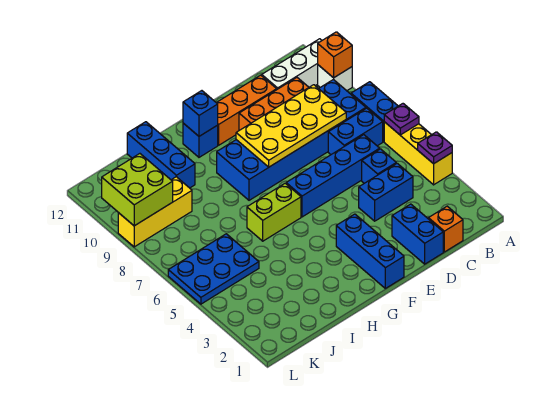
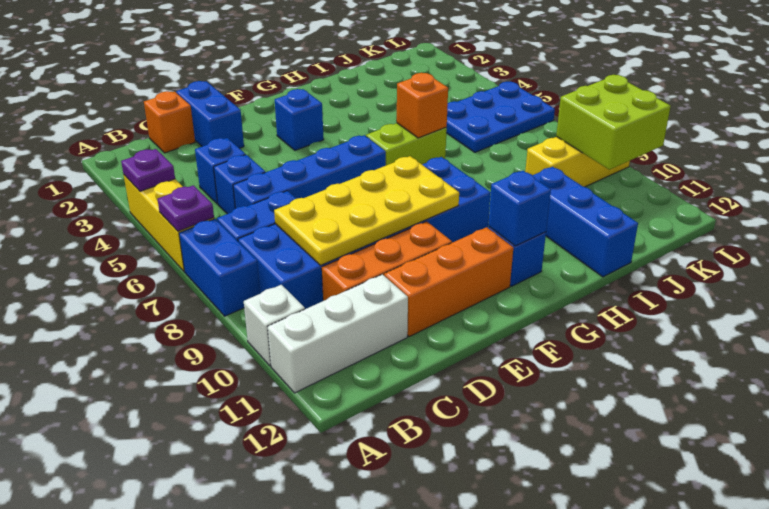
orange 1x1 brick [318,32,352,78] -> orange 1x1 brick moved to [396,73,448,138]
blue 1x2 brick [359,163,413,221] -> blue 1x1 brick [195,138,245,204]
blue 1x3 brick [336,214,404,288] -> blue 1x1 brick [275,89,324,150]

